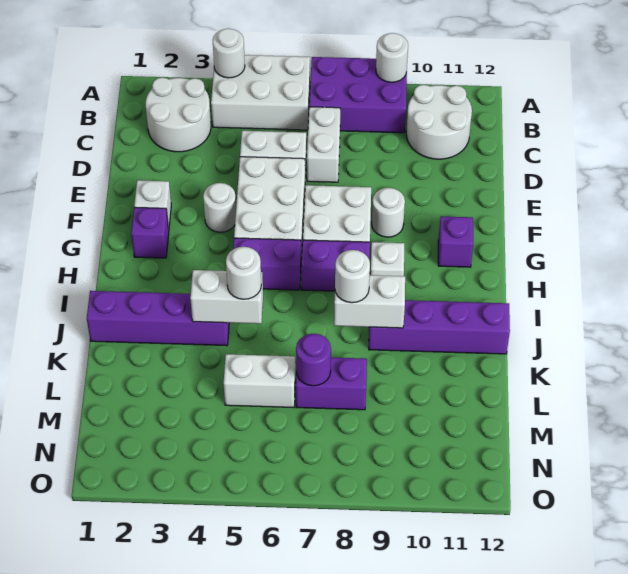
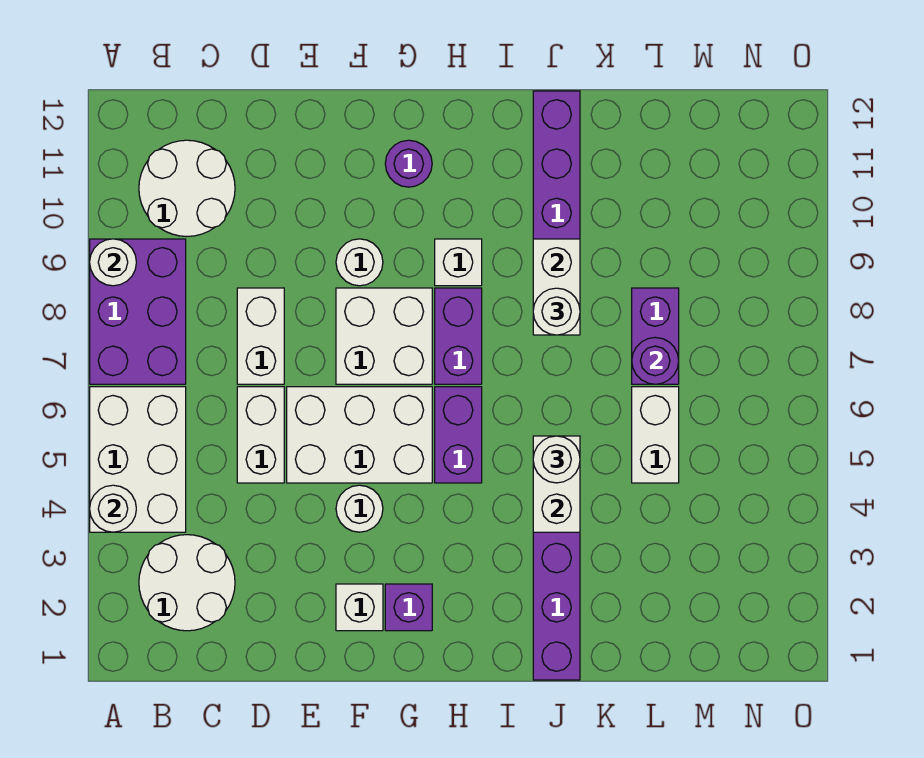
white 1x2 brick [307,107,340,182] -> white 1x2 brick turned to [237,288,284,384]
purple 1x1 brick [438,216,473,267] -> purple 1x1 round brick [385,140,432,187]

